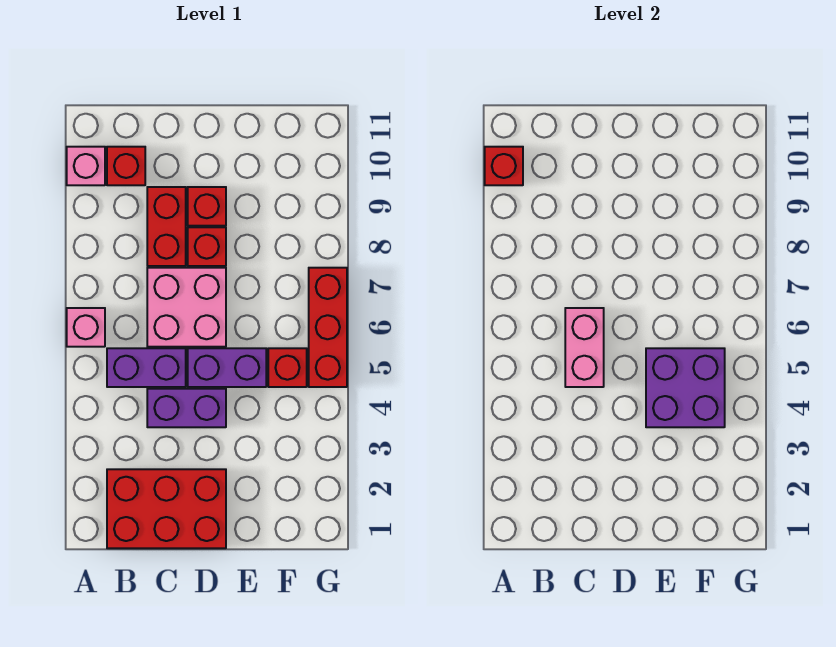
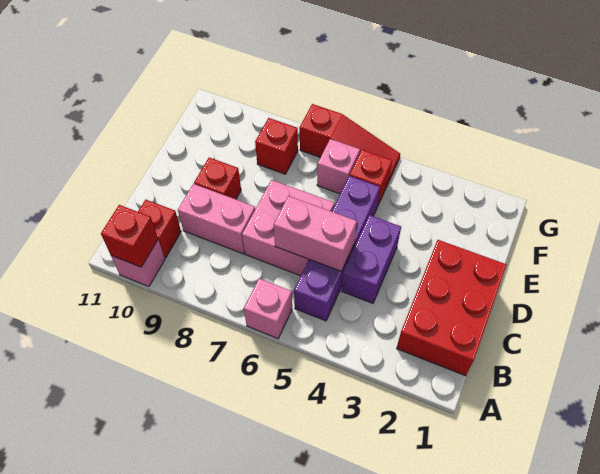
red 1x2 brick [147,187,186,266] -> pink 1x2 brick [178,184,255,254]
red 1x1 brick [188,227,226,266] -> red 1x1 brick moved to [255,118,298,174]
purple 2x2 brick [646,348,725,427] -> none
none -> pink 1x1 brick [317,139,360,194]
red 1x3 brick [309,268,347,387] -> red 1x3 slope [300,104,400,180]

